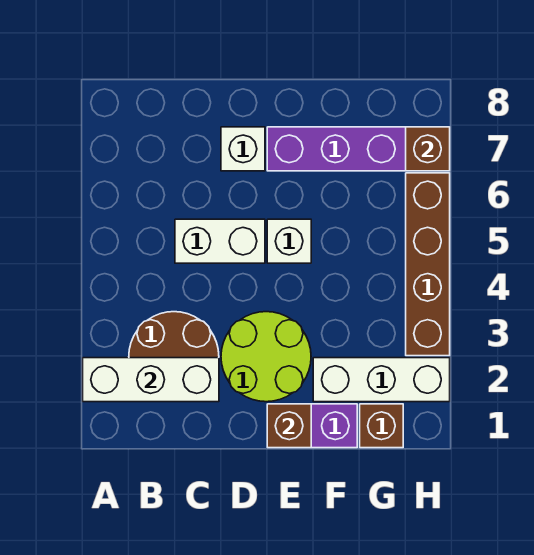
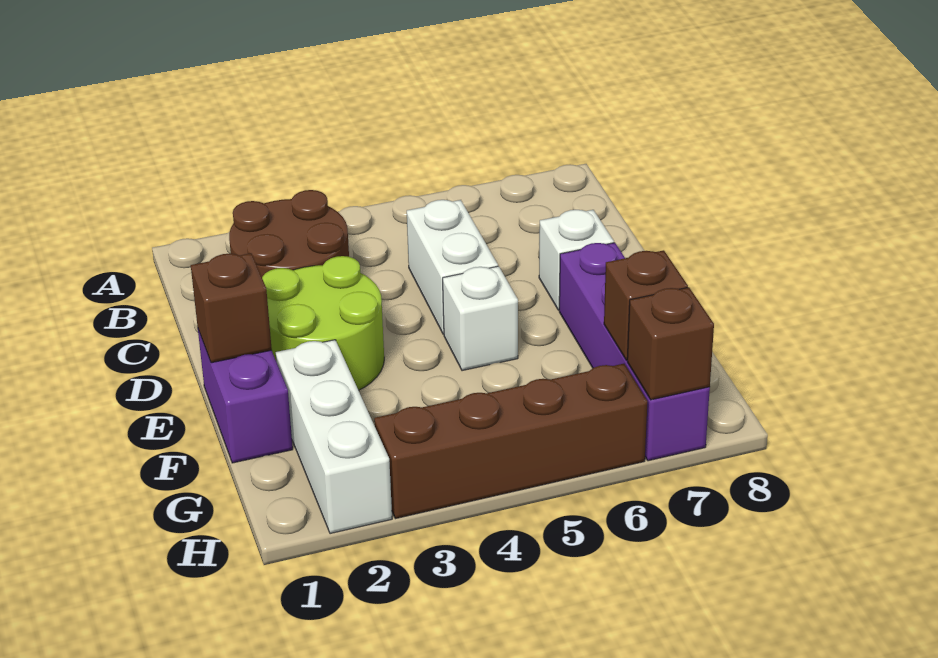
white 1x3 brick [83,358,219,402] -> none
brown 1x1 brick [360,404,403,448] -> brown 1x1 brick moved to [604,250,688,360]

